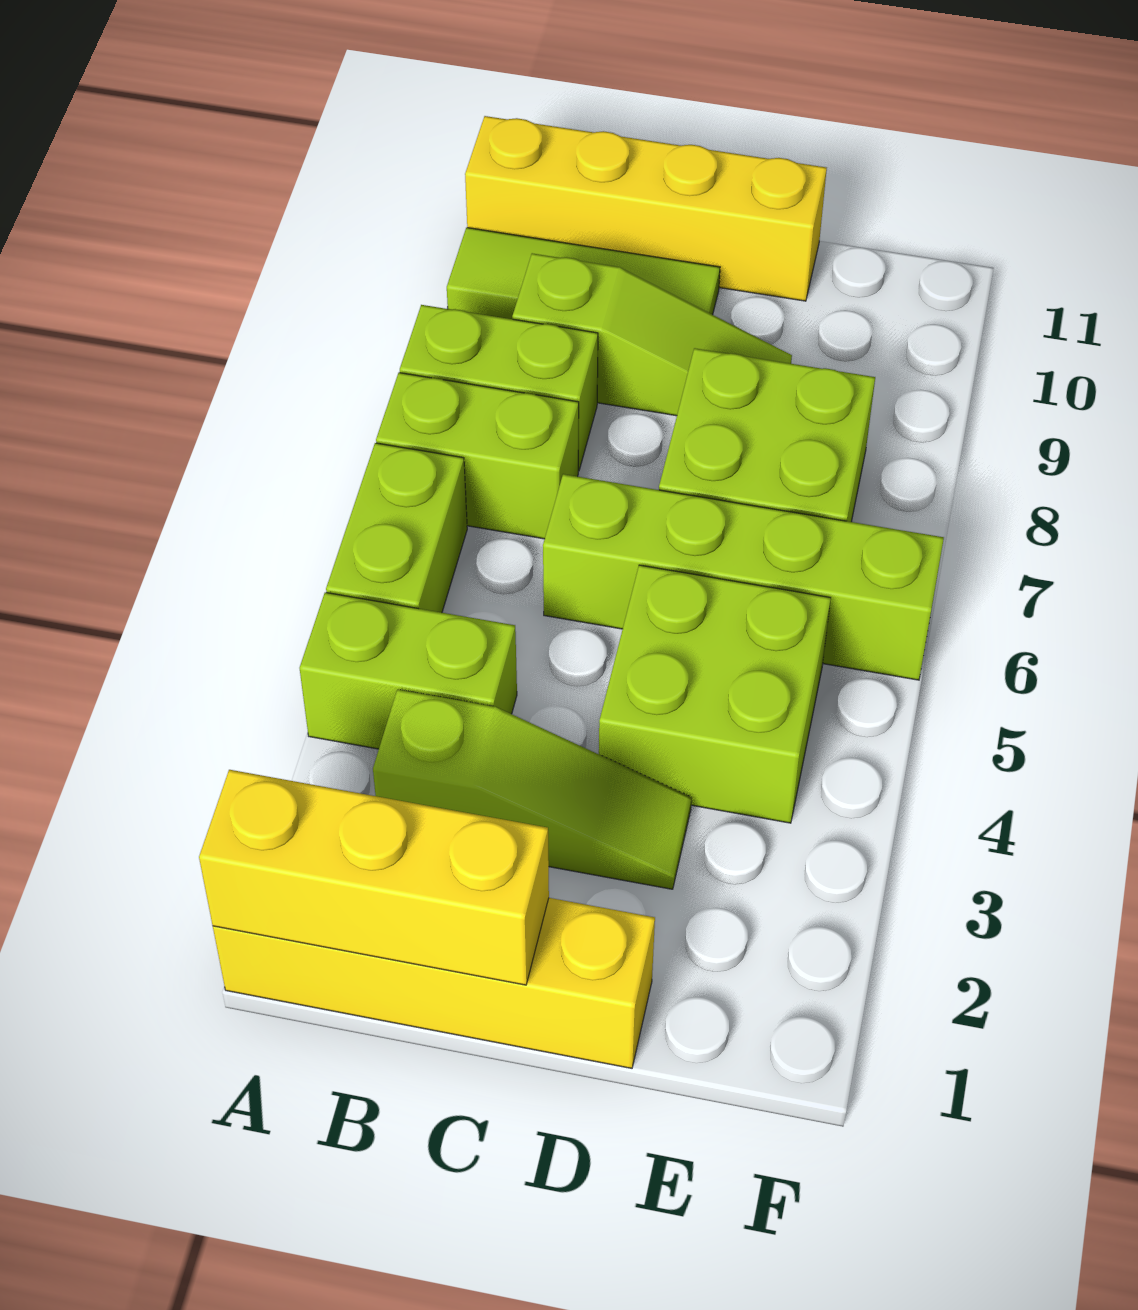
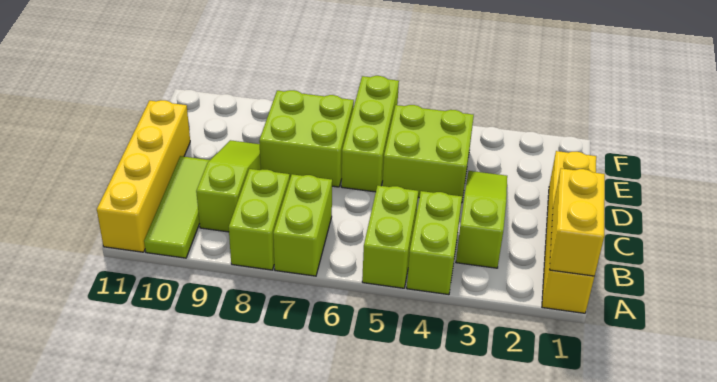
yellow 1x3 brick [199,770,549,985] -> yellow 1x2 brick [549,168,605,276]
lime 1x2 brick [326,443,467,613] -> lime 1x2 brick turned to [362,186,418,288]
lime 1x4 brick [543,474,944,680] -> lime 1x3 brick [341,76,399,192]

